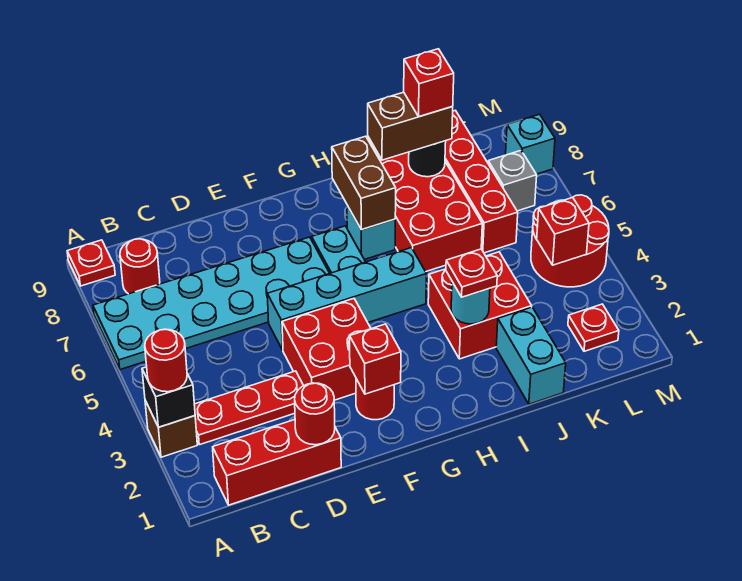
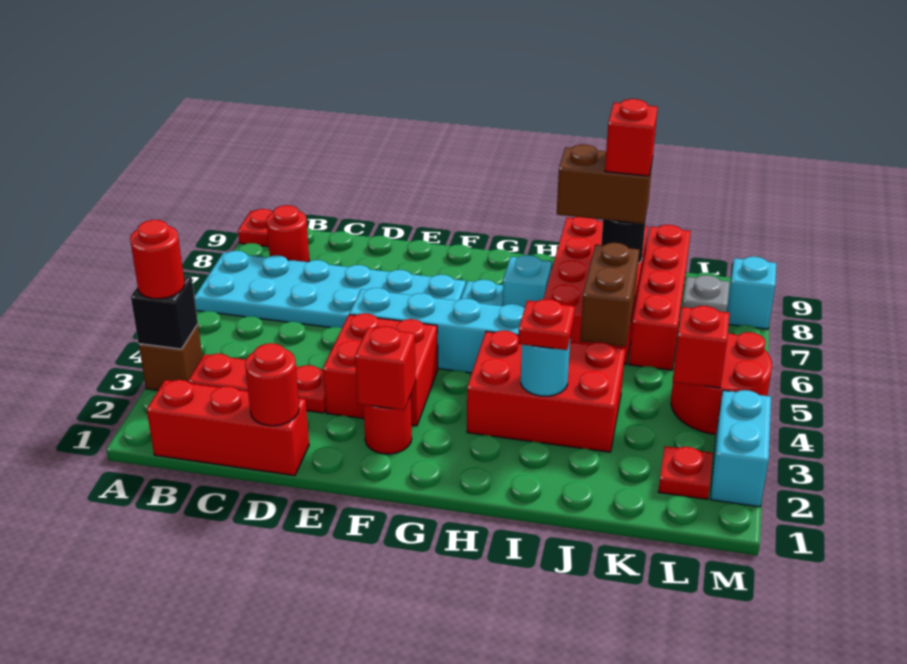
brown 1x2 brick [332,136,396,230] -> brown 1x2 brick moved to [580,243,639,347]
red 2x2 brick [428,252,532,359] -> red 2x3 brick [467,331,625,452]
cyan 1x2 brick [496,307,566,404] -> cyan 1x2 brick moved to [710,390,771,507]

